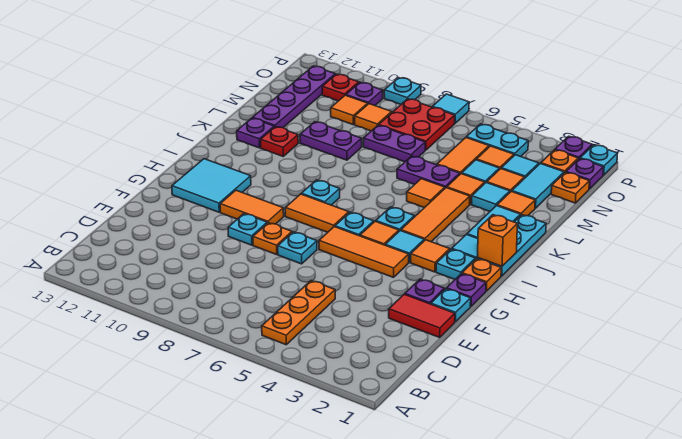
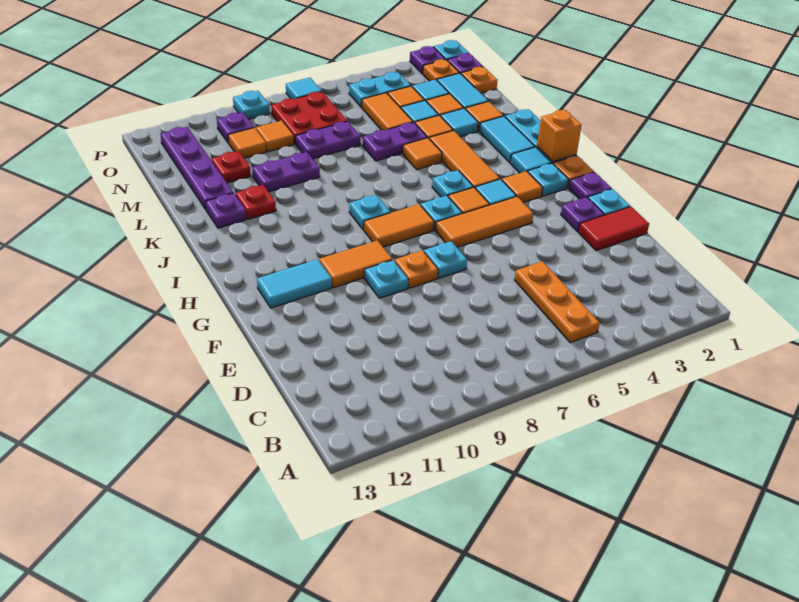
cyan 2x2 tile [172,159,251,212] -> cyan 1x2 tile [257,259,332,308]
red 1x1 plate [322,74,359,101] -> red 1x1 plate moved to [211,151,251,183]

